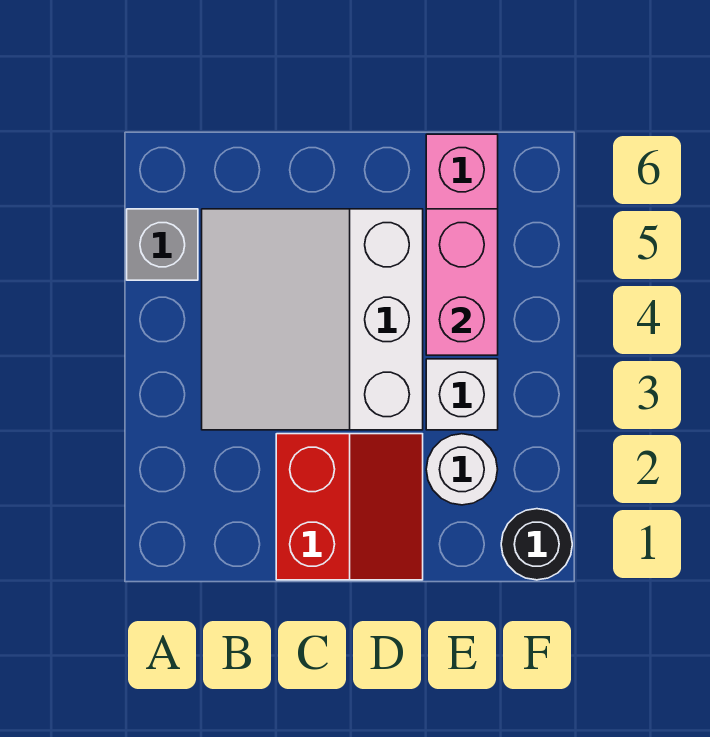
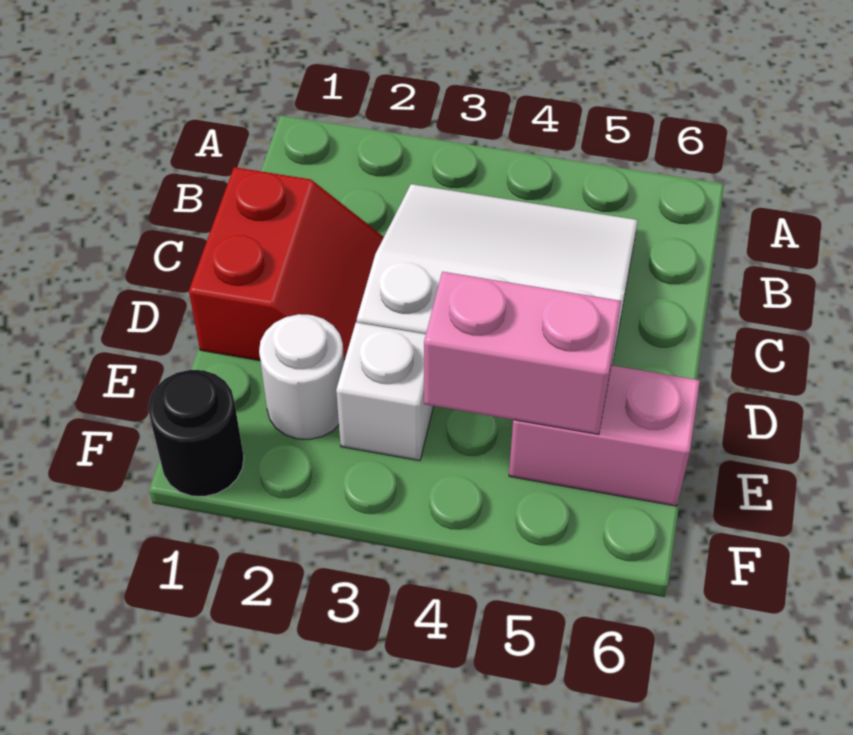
grey 1x1 brick [127,209,198,280] -> none
red 2x2 slope [276,434,423,580] -> red 2x2 slope turned to [189,167,384,361]

